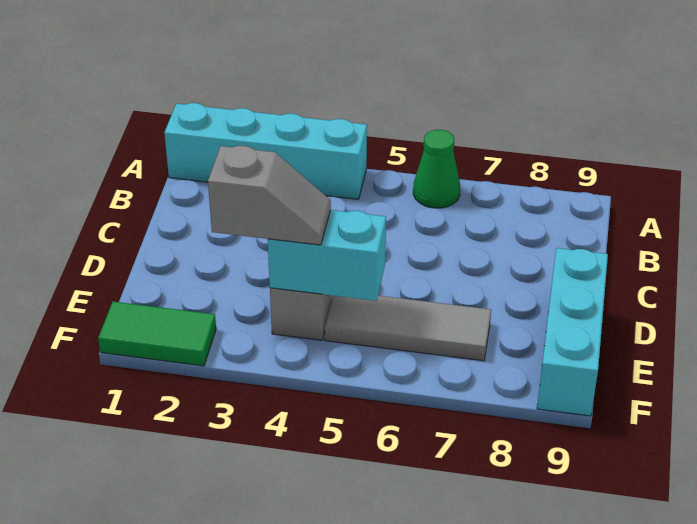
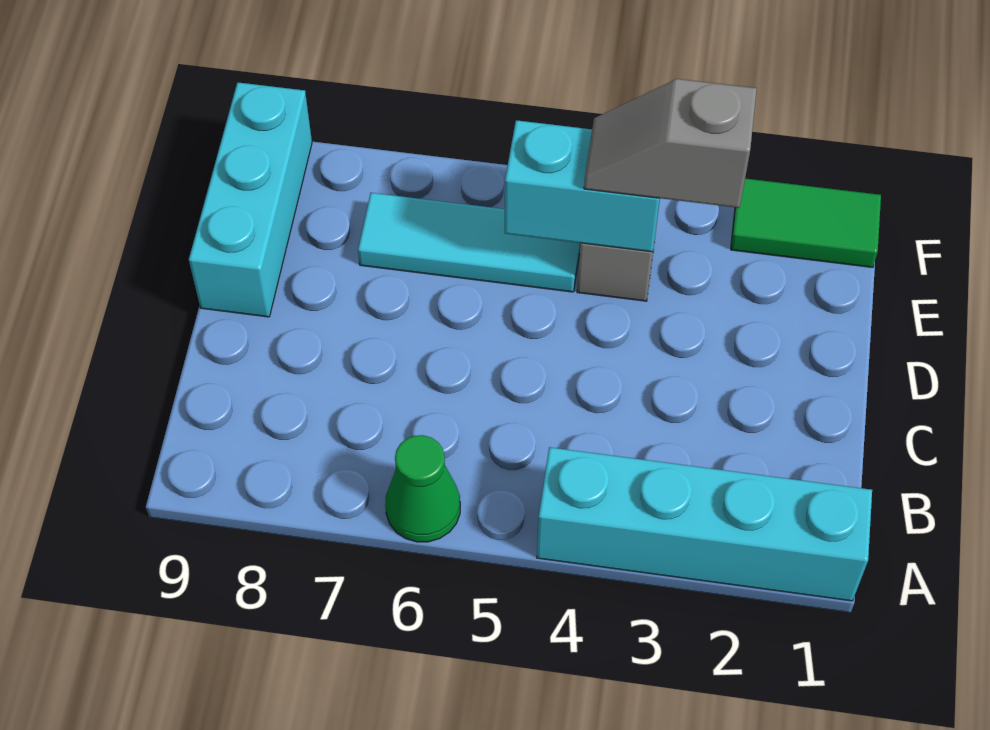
grey 1x3 tile [325,296,491,361] -> cyan 1x3 tile [358,193,580,292]

